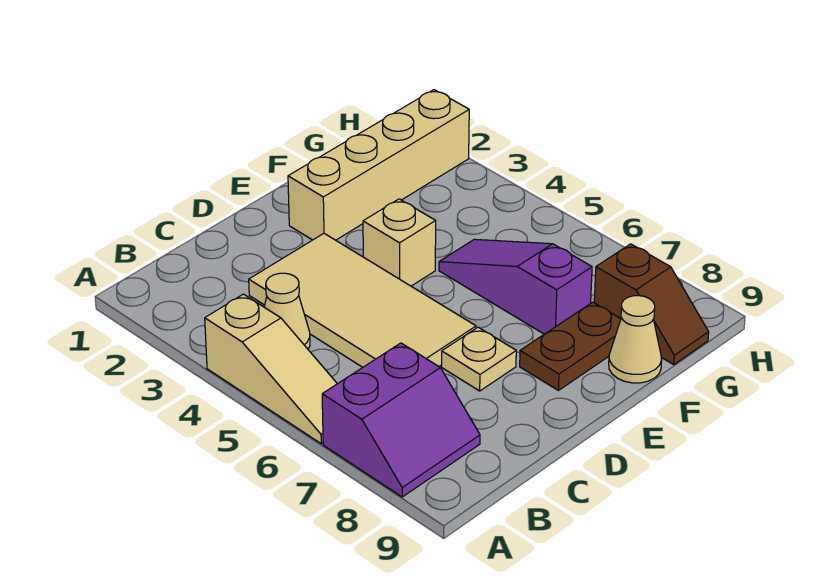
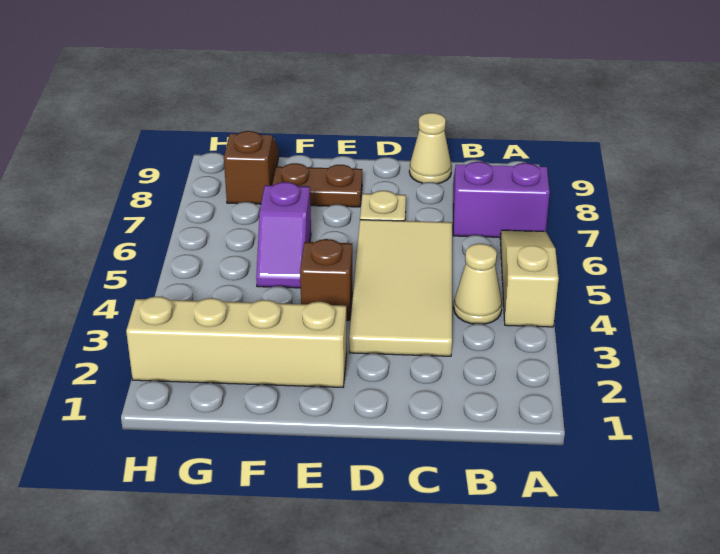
tan 1x1 brick [363,199,436,286] -> brown 1x1 brick [300,239,352,320]
purple 1x3 slope [439,239,592,334] -> purple 1x2 slope [256,182,311,288]
tan 1x1 cone [609,296,662,383] -> tan 1x1 cone moved to [409,113,452,184]

